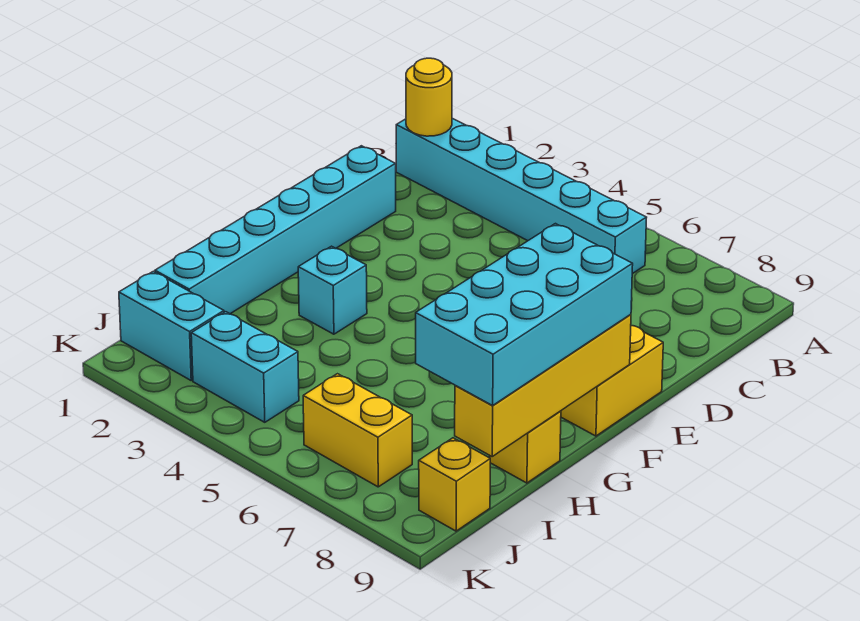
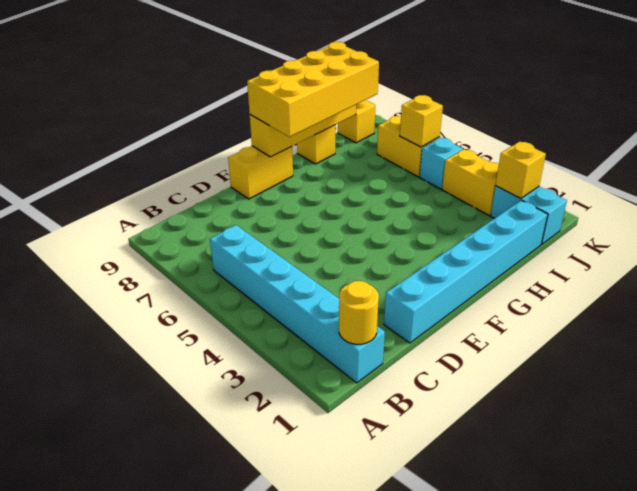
cyan 2x4 brick [416,224,633,405] -> yellow 2x4 brick [247,42,379,137]
cyan 1x1 brick [298,246,367,334] -> cyan 1x1 brick moved to [420,138,463,189]
none -> yellow 1x1 brick [495,141,546,199]
cyan 1x2 brick [191,312,299,422] -> yellow 1x2 brick [442,149,499,215]
none -> yellow 1x1 brick [400,95,443,147]

